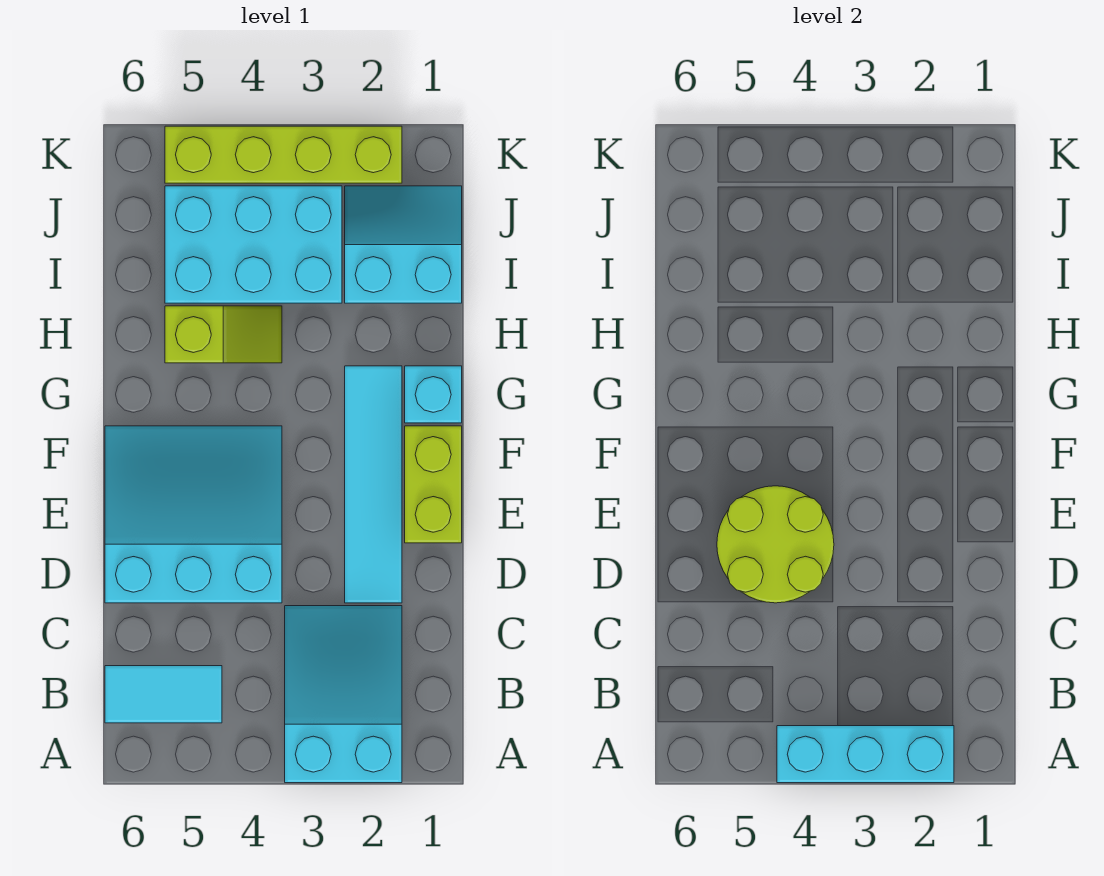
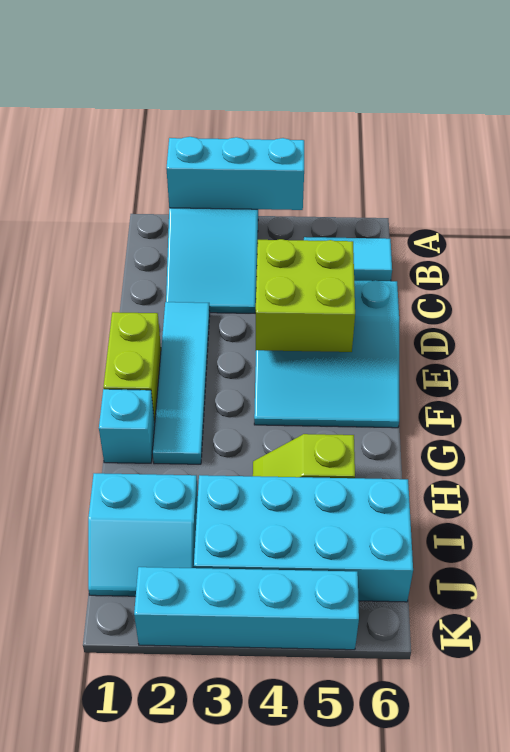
lime 2x2 round brick [717,486,834,603] -> lime 2x2 brick [255,239,355,352]
cyan 2x3 brick [165,186,342,303] -> cyan 2x4 brick [194,475,413,602]
lime 1x4 brick [165,126,402,183] -> cyan 1x4 brick [134,567,359,650]

